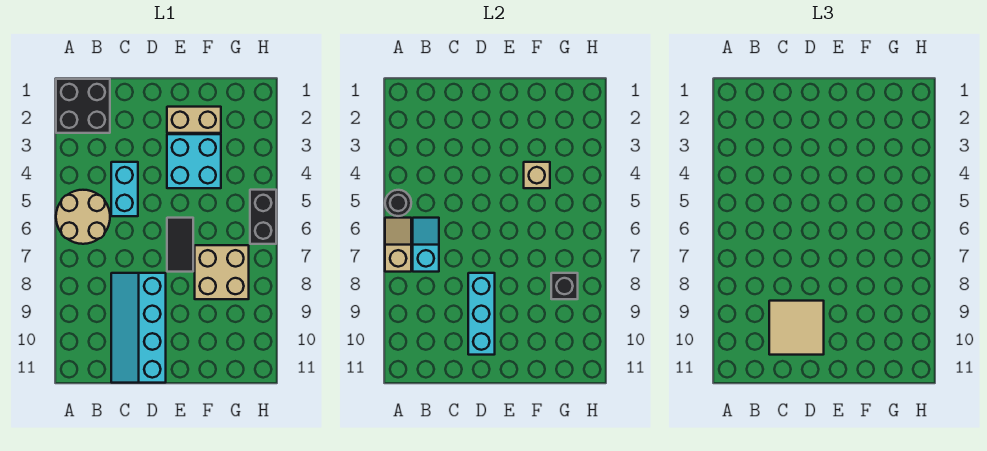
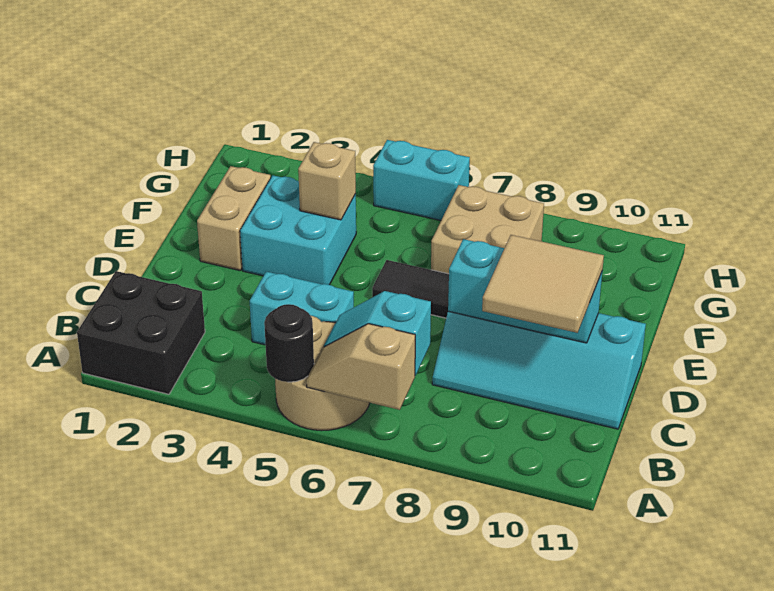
black 1x1 brick [551,273,578,299] -> none
black 1x2 brick [250,190,276,244] -> cyan 1x2 brick [373,140,470,220]

